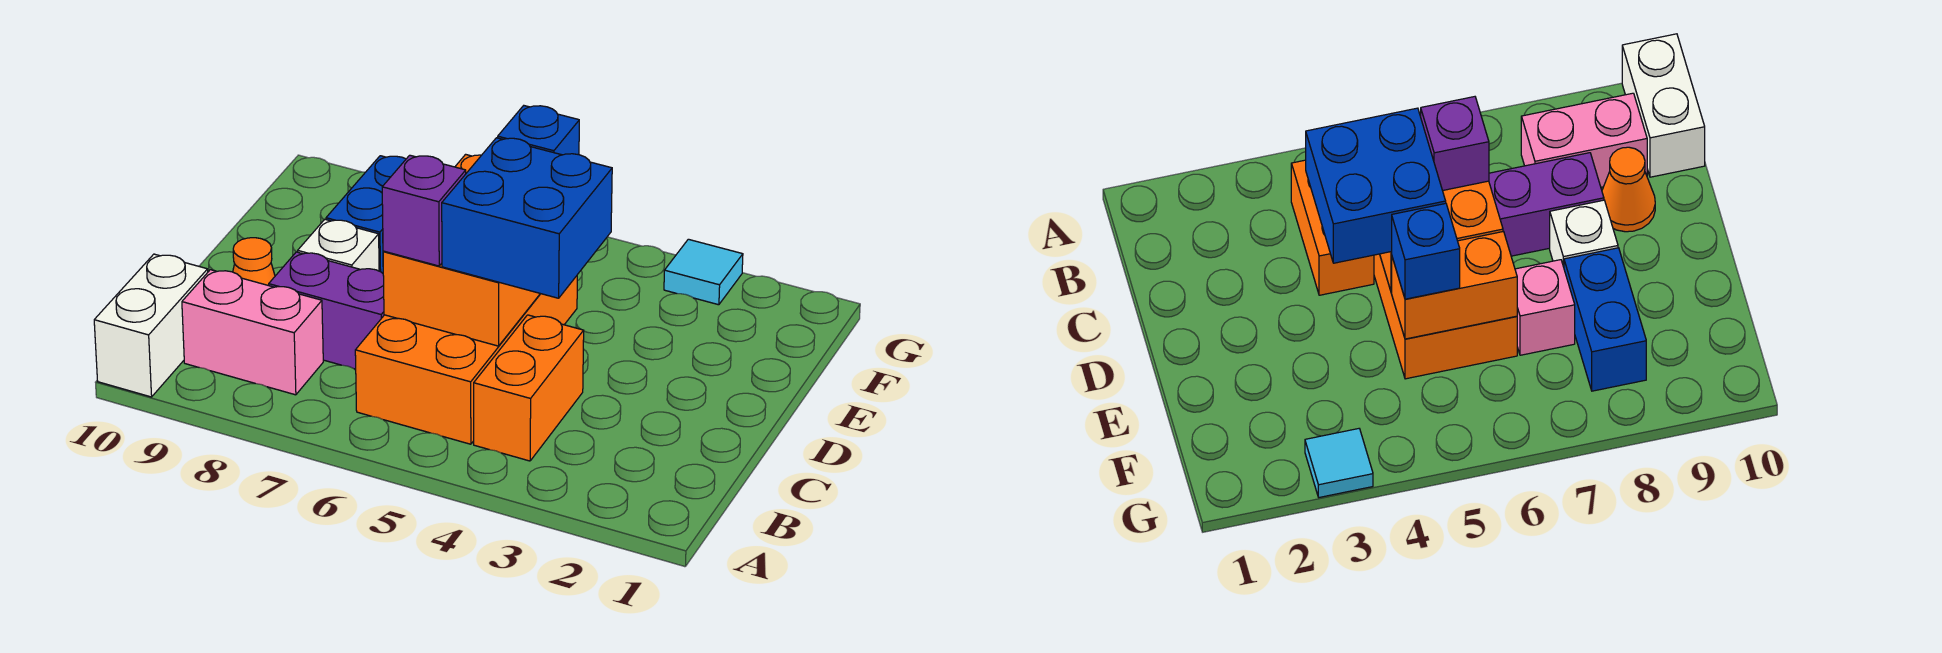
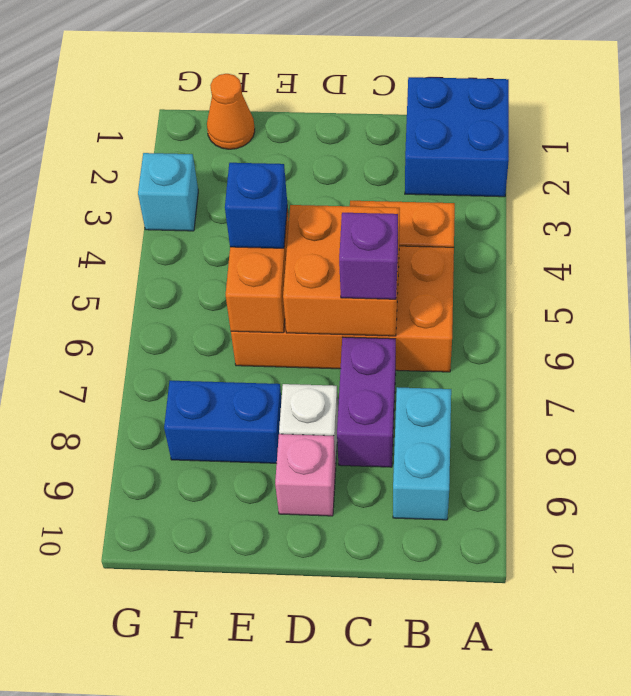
white 1x2 brick [94,254,208,397] -> none
pink 1x2 brick [182,270,323,395] -> cyan 1x2 brick [393,387,451,520]
blue 2x2 brick [442,138,612,298] -> blue 2x2 brick moved to [405,77,509,197]
orange 1x1 cone [233,238,275,286] -> orange 1x1 cone moved to [207,74,255,149]
pink 1x1 brick [1515,260,1575,355] -> pink 1x1 brick moved to [275,434,336,516]
cyan 1x1 tile [664,239,743,305] -> cyan 1x1 brick [138,153,198,231]

